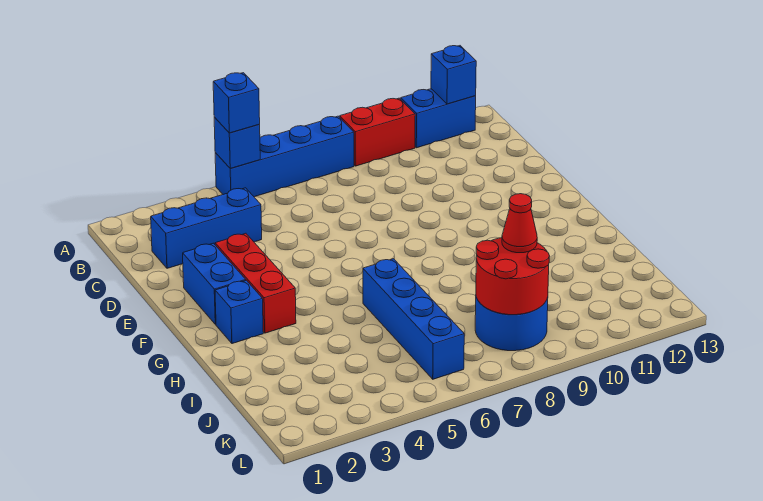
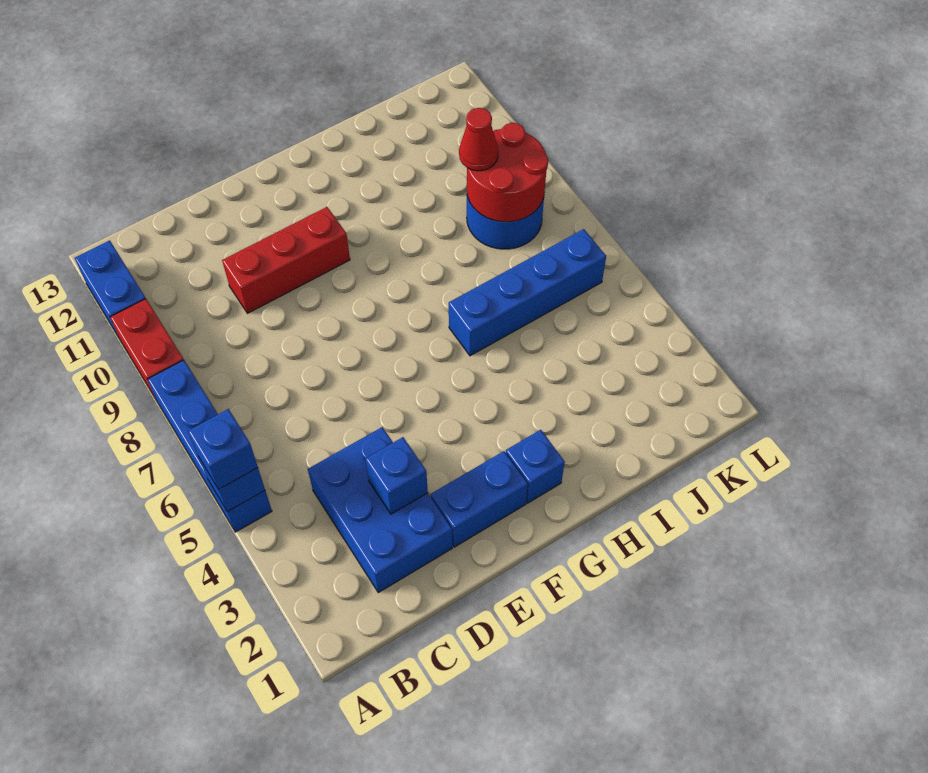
blue 1x1 brick [431,46,476,104] -> blue 1x1 brick moved to [365,437,428,514]
blue 1x3 brick [151,188,262,268] -> blue 2x3 brick [308,427,452,593]
red 1x3 brick [215,233,296,333] -> red 1x3 brick moved to [222,207,350,313]

